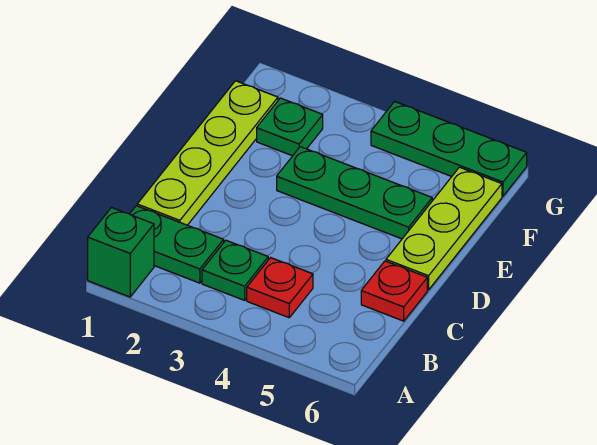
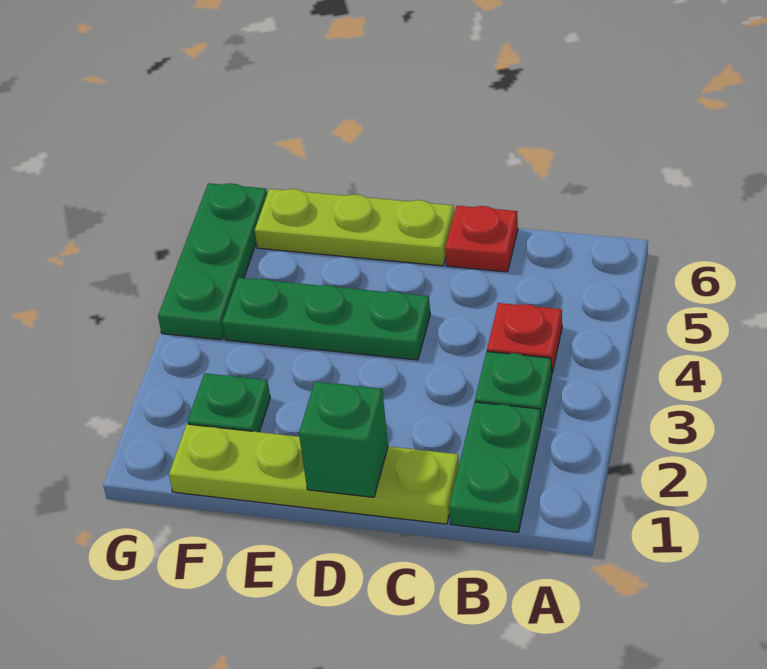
green 1x1 brick [88,208,154,297] -> green 1x1 brick moved to [299,382,388,497]
green 1x3 plate [277,147,432,239] -> green 1x3 plate turned to [222,278,430,360]

